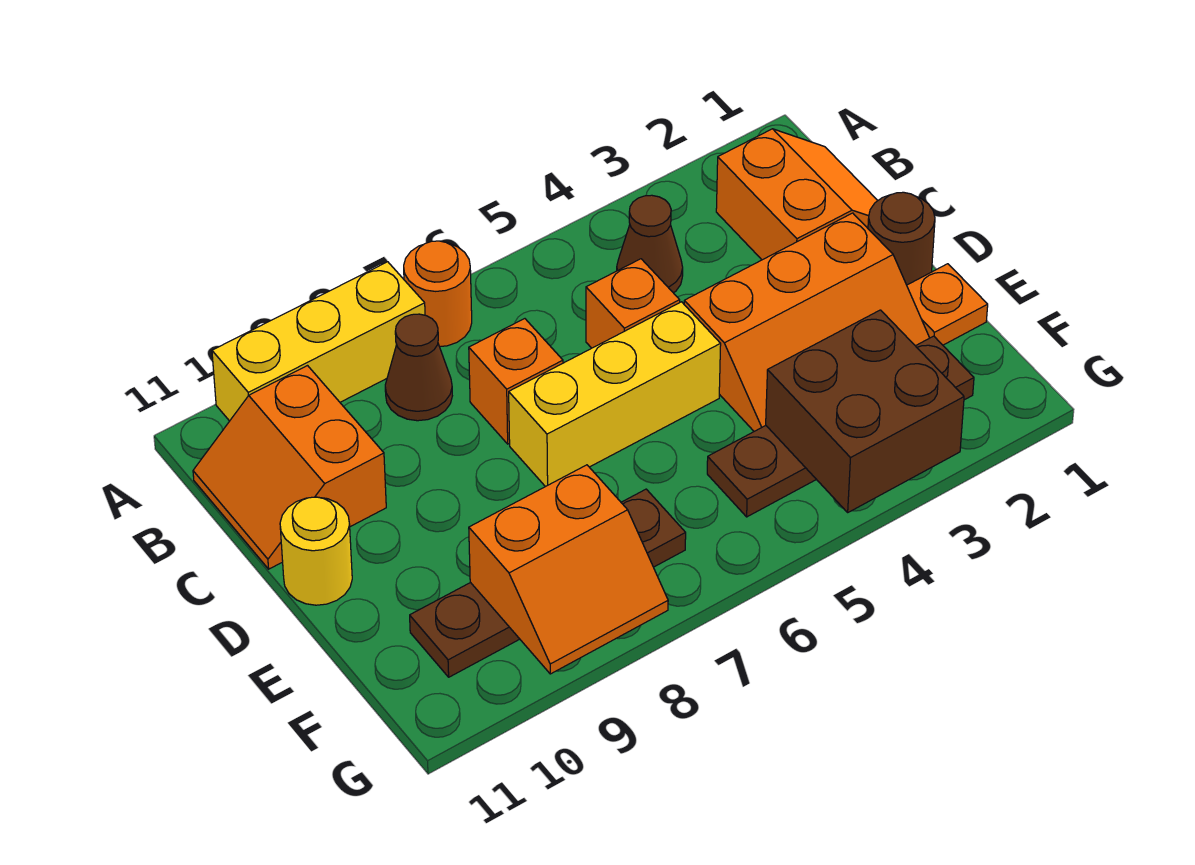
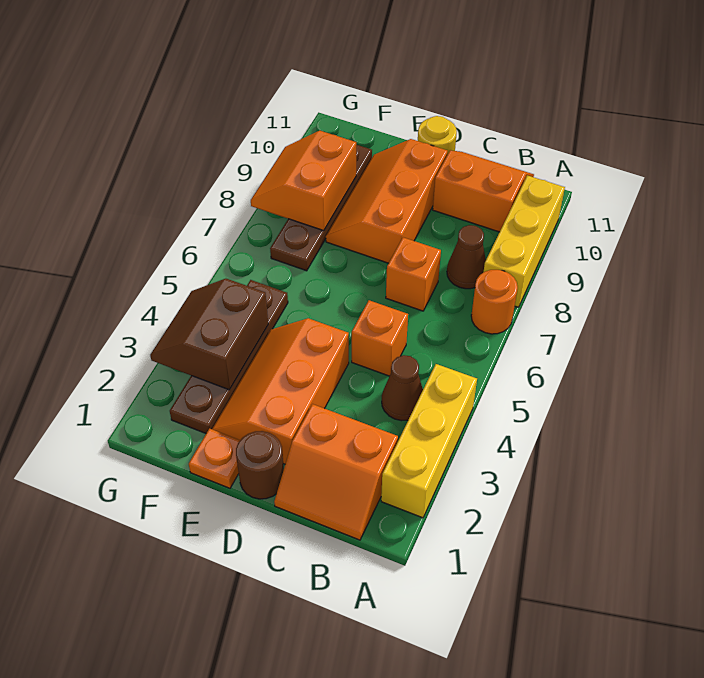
yellow 1x3 brick [509,302,721,487] -> yellow 1x3 brick moved to [381,364,477,518]
none -> orange 2x3 slope [326,139,448,263]
brown 2x2 brick [766,310,964,512] -> brown 2x2 slope [150,279,268,390]

